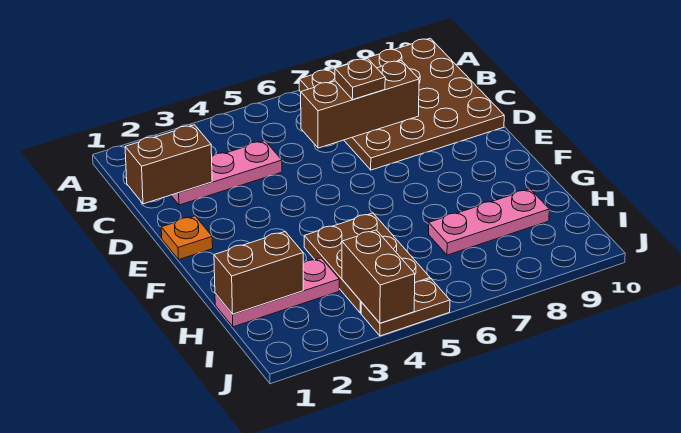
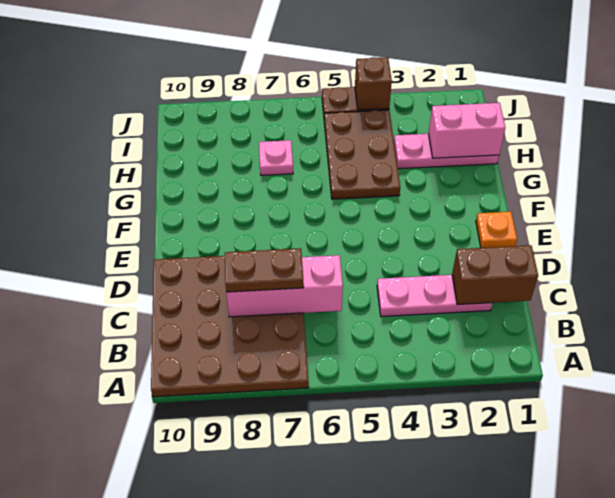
brown 1x3 brick [301,60,419,148] -> pink 1x3 brick [226,255,343,317]
brown 1x1 plate [335,58,385,100] -> brown 1x2 plate [225,248,304,292]
brown 1x2 brick [214,232,303,314] -> pink 1x2 brick [428,103,505,158]
pink 1x3 plate [429,189,549,255] -> pink 1x1 plate [259,140,293,175]
brown 1x2 brick [342,230,415,323] -> brown 1x1 brick [355,57,392,110]

